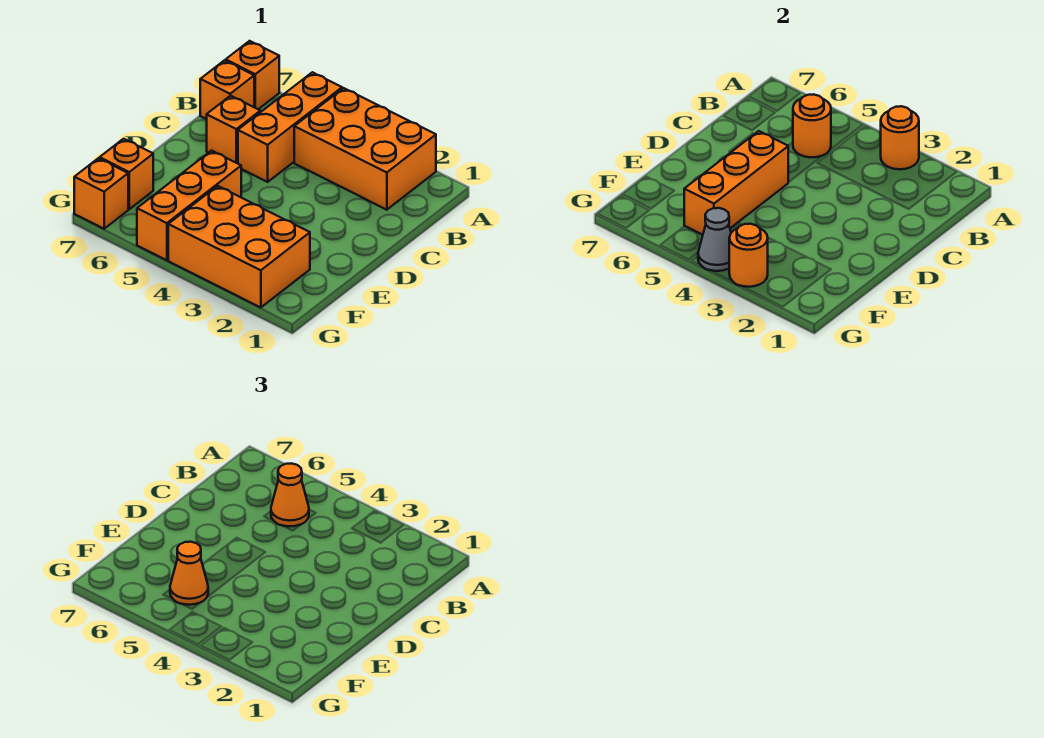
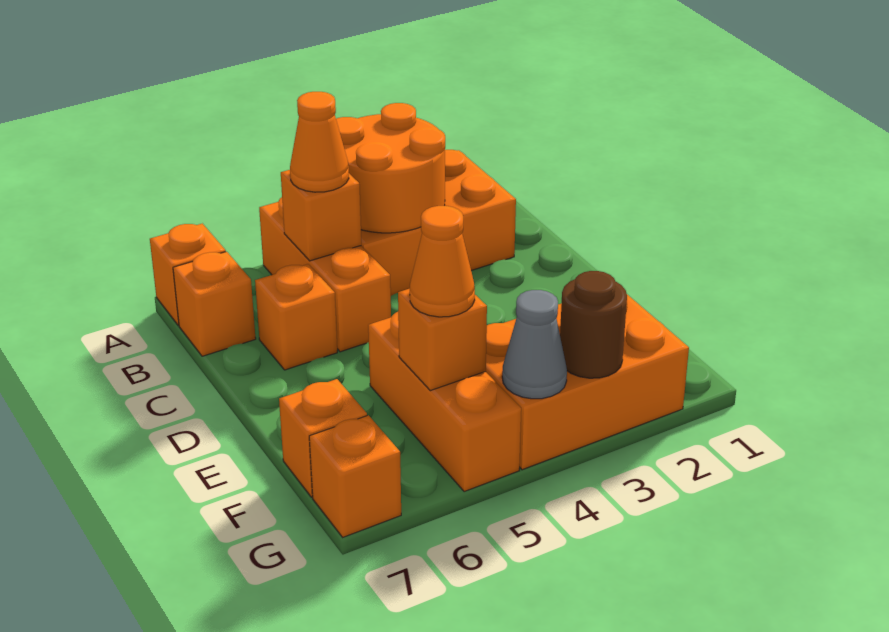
orange 1x1 round brick [881,106,919,169] -> orange 2x2 round brick [336,103,445,233]
orange 1x1 round brick [793,94,831,157] -> orange 1x1 brick [281,170,361,261]
orange 1x3 brick [684,131,788,235] -> orange 1x1 brick [398,289,487,391]
orange 1x1 round brick [729,224,768,287] -> brown 1x1 round brick [560,271,627,378]

